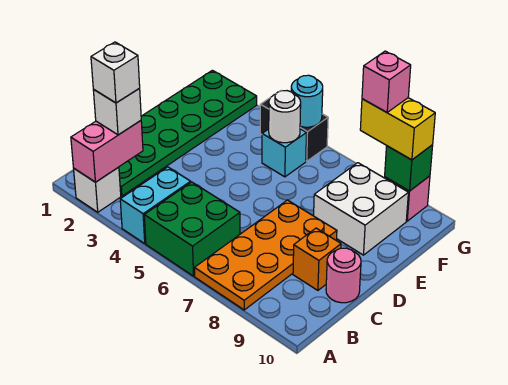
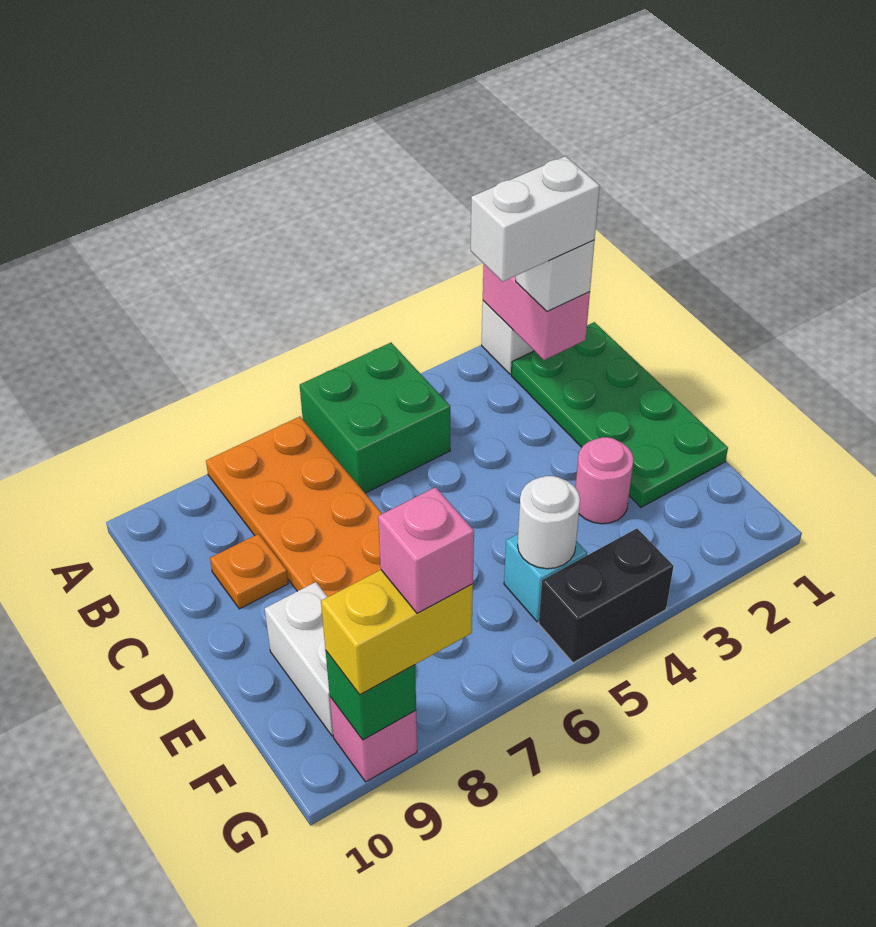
cyan 1x2 brick [120,167,191,243] -> none
green 2x6 plate [119,70,257,196] -> green 2x4 plate [511,322,728,507]
white 1x1 brick [91,42,140,103] -> white 1x2 brick [471,156,600,282]
orange 1x1 brick [293,228,341,290] -> orange 1x1 plate [210,534,288,609]
pink 1x1 round brick [326,248,361,303] -> pink 1x1 round brick moved to [575,437,634,524]
white 2x2 brick [314,163,408,255] -> white 1x2 brick [265,582,333,736]
cyan 1x1 round brick [291,75,323,127] -> none

